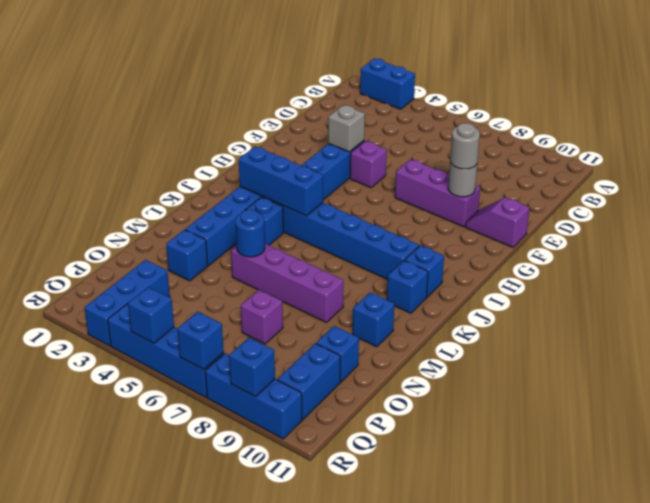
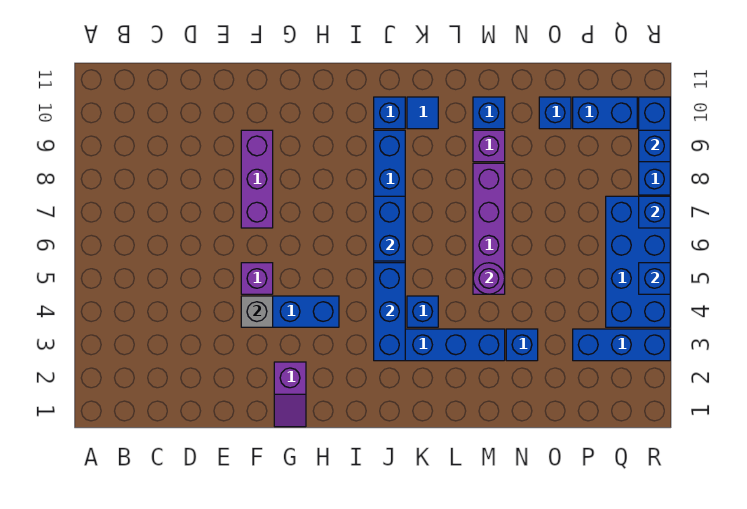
blue 1x2 brick [360,58,415,109] -> blue 1x2 brick moved to [374,196,405,261]
grey 1x1 round brick [448,162,477,197] -> none
grey 1x1 round brick [450,123,480,169] -> none
purple 1x2 slope [465,197,529,247] -> purple 1x2 slope moved to [274,362,306,427]
blue 1x1 brick [387,260,428,313] -> blue 1x1 tile [407,97,438,129]
blue 1x1 round brick [235,210,265,257] -> purple 1x1 round brick [473,263,505,294]
purple 1x1 brick [241,290,283,344] -> purple 1x1 brick moved to [473,130,505,162]
blue 1x4 brick [108,303,224,397] -> blue 2x4 brick [606,196,670,327]

